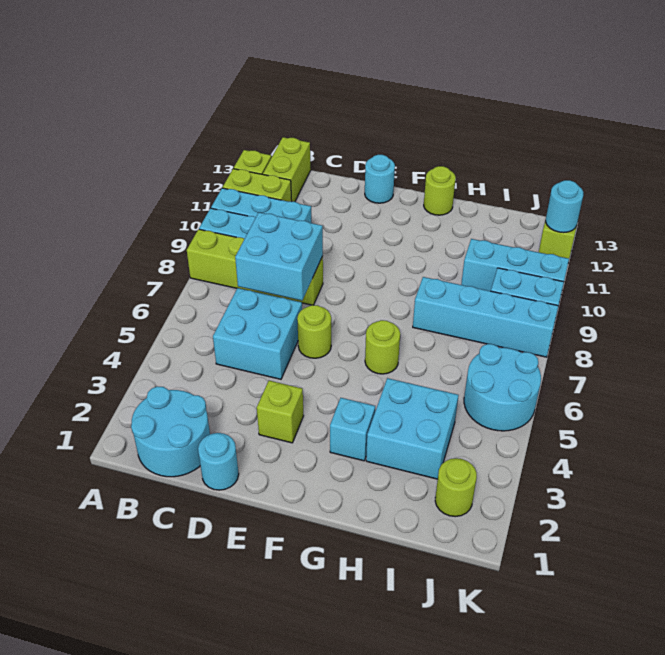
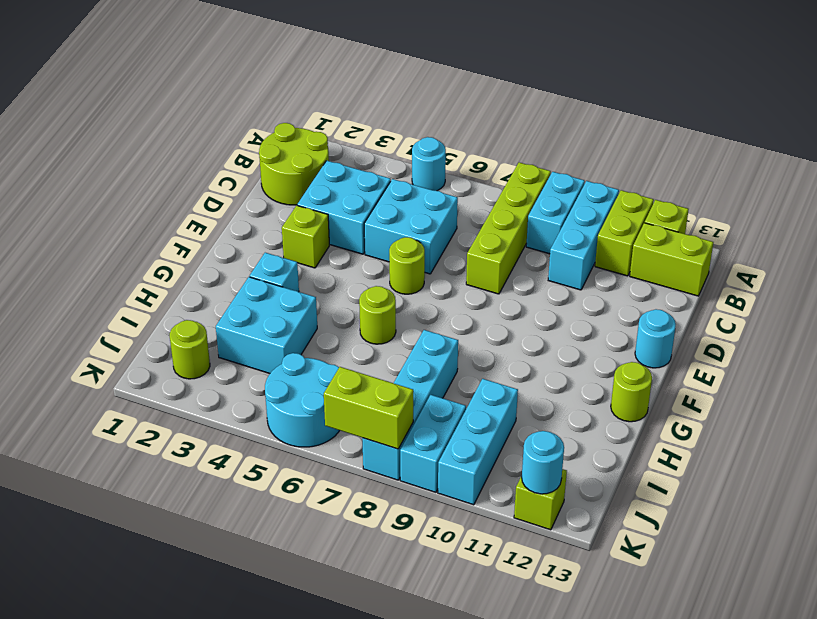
cyan 2x2 round brick [131,386,210,477] -> lime 2x2 round brick [259,123,329,205]
cyan 2x2 brick [235,212,323,301] -> cyan 2x2 brick moved to [297,161,391,254]
cyan 1x1 round brick [198,433,239,490] -> cyan 1x1 round brick moved to [412,137,446,191]
none -> lime 1x2 brick [324,367,413,449]

